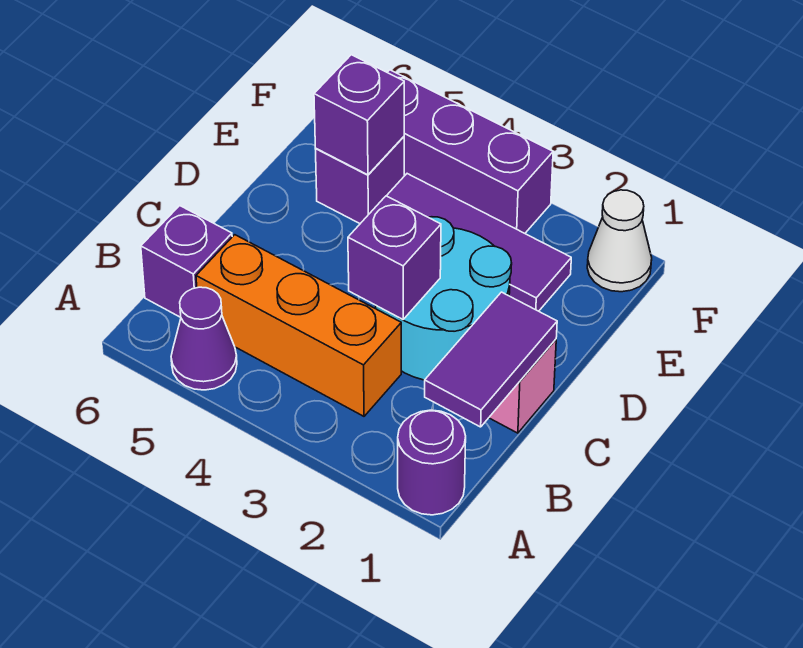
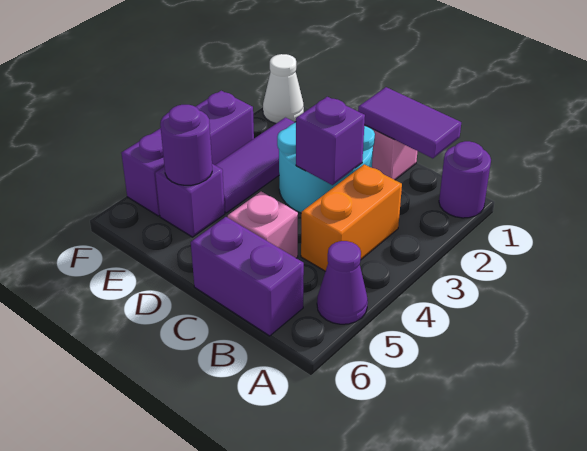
orange 1x3 brick [196,235,401,416] -> orange 1x2 brick [301,164,402,271]
purple 1x1 brick [141,206,232,317] -> purple 1x2 brick [191,217,304,336]
none -> pink 1x1 brick [228,192,298,258]
purple 1x1 brick [314,55,404,175] -> purple 1x1 round brick [160,105,212,185]

